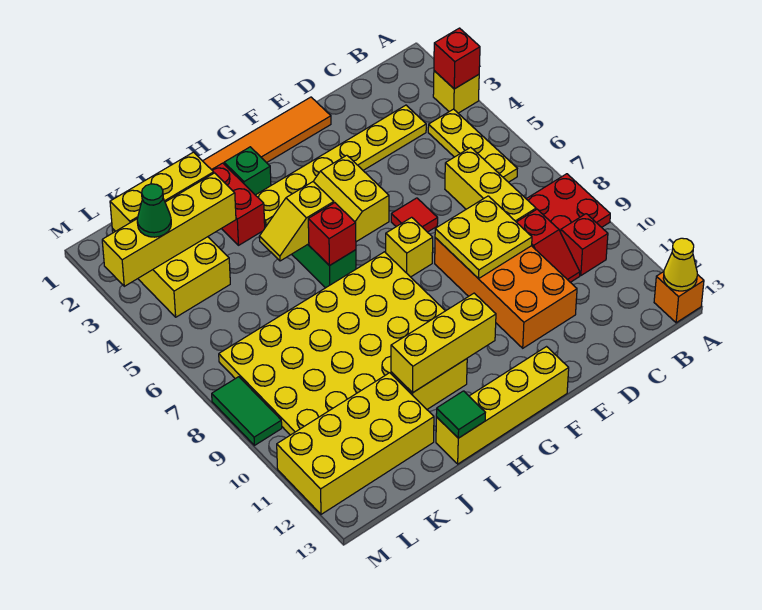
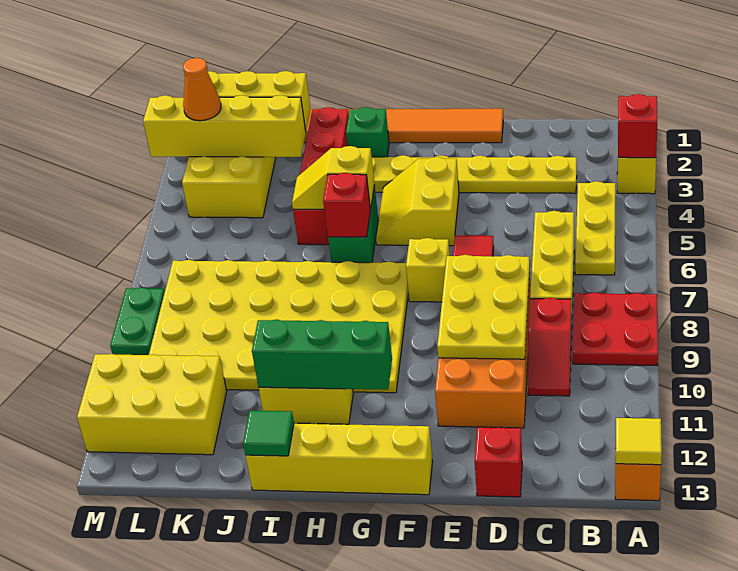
yellow 1x1 cone [663,238,697,291] -> yellow 1x1 tile [616,418,662,465]
red 1x1 brick [561,214,608,275] -> red 1x1 brick moved to [475,427,522,497]
yellow 2x2 plate [435,196,532,279] -> yellow 2x3 plate [437,255,530,359]
yellow 1x3 brick [391,293,496,393] -> green 1x3 brick [252,320,392,390]
red 1x2 brick [212,163,265,245] -> red 1x4 brick [293,107,349,245]
yellow 2x4 brick [277,373,434,514] -> yellow 2x3 brick [77,354,227,455]
green 1x1 cone [137,184,171,237] -> orange 1x1 cone [183,58,221,121]
green 1x2 tile [212,377,282,445] -> green 1x2 plate [110,288,165,355]

